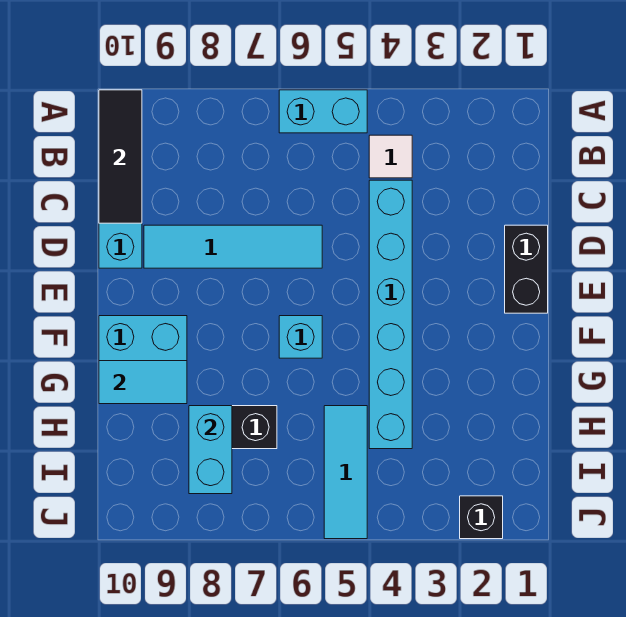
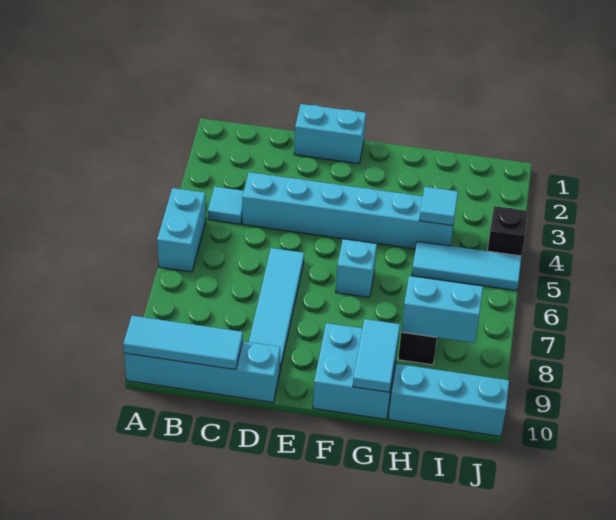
black 1x3 tile [99,90,142,223] -> cyan 1x3 tile [123,316,243,370]
white 1x1 tile [369,135,412,178] -> cyan 1x1 tile [208,187,244,224]
black 1x2 brick [505,225,548,313] -> cyan 1x2 brick [294,104,366,164]
none -> cyan 1x1 tile [419,187,458,226]
none -> cyan 1x3 brick [388,364,509,436]
black 1x1 brick [460,496,503,539] -> black 1x1 brick moved to [487,206,528,256]

